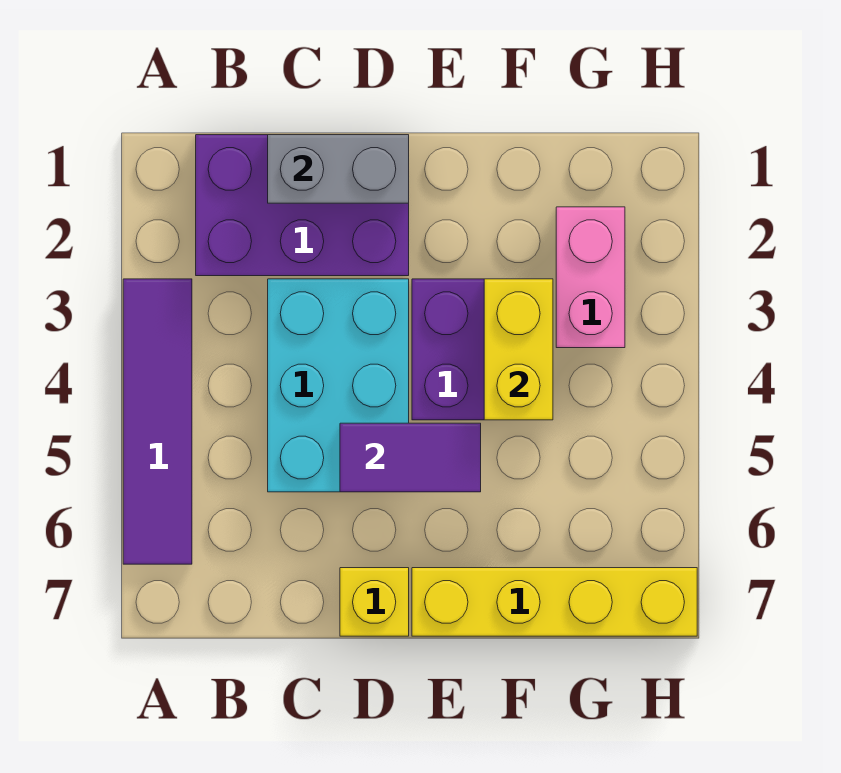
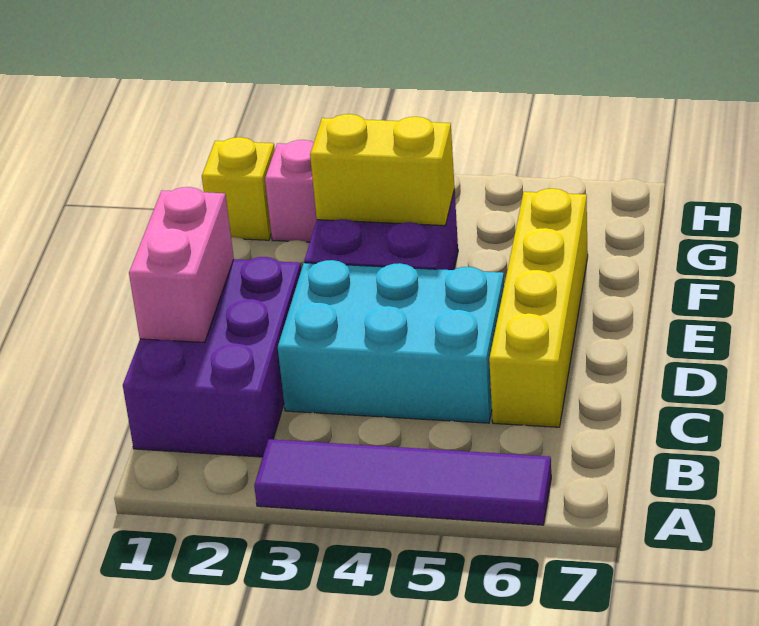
grey 1x2 brick [268,135,409,203] -> pink 1x2 brick [129,187,234,342]
purple 1x2 tile [340,423,481,492] -> none
yellow 1x1 brick [340,568,409,636] -> yellow 1x1 brick moved to [202,137,275,240]
yellow 1x4 brick [412,568,697,636] -> yellow 1x4 brick moved to [489,189,588,427]

